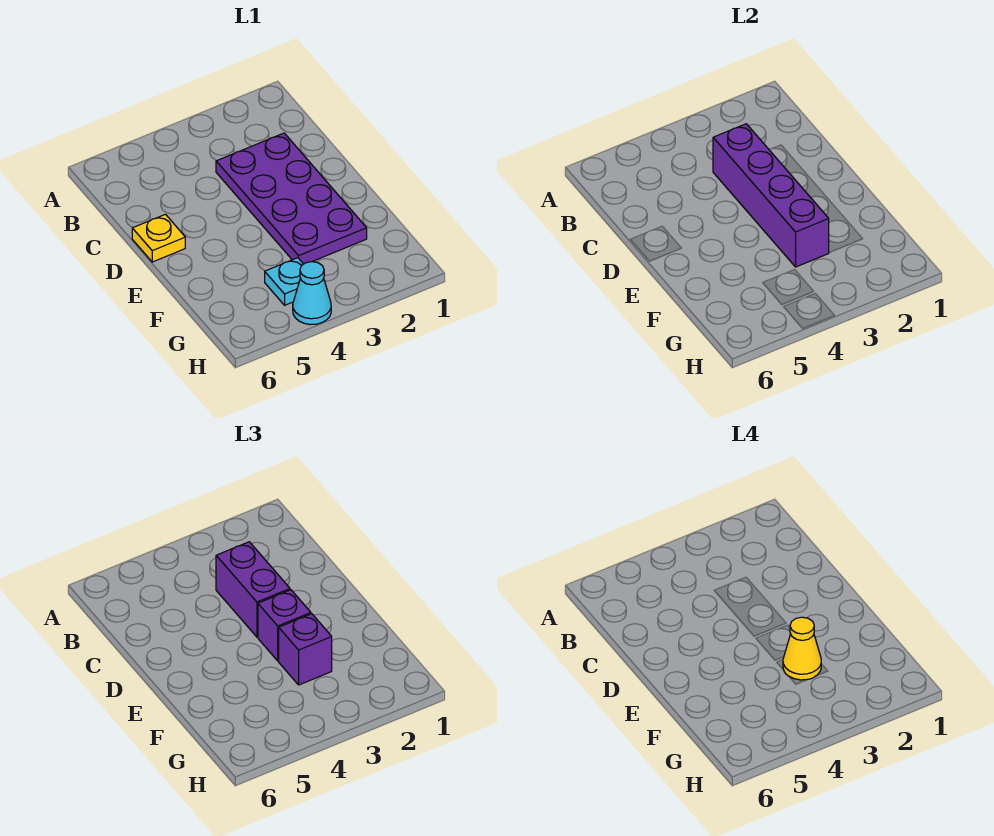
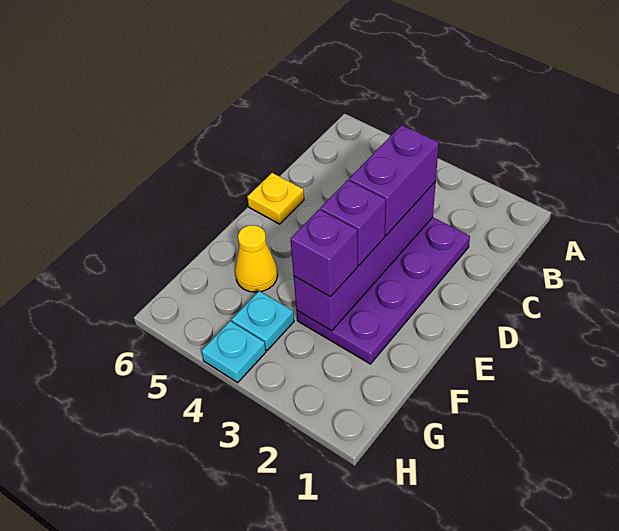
yellow 1x1 cone [783,617,821,680] -> yellow 1x1 cone moved to [235,225,278,292]
cyan 1x1 cone [293,262,331,325] -> cyan 1x1 plate [201,321,266,383]

